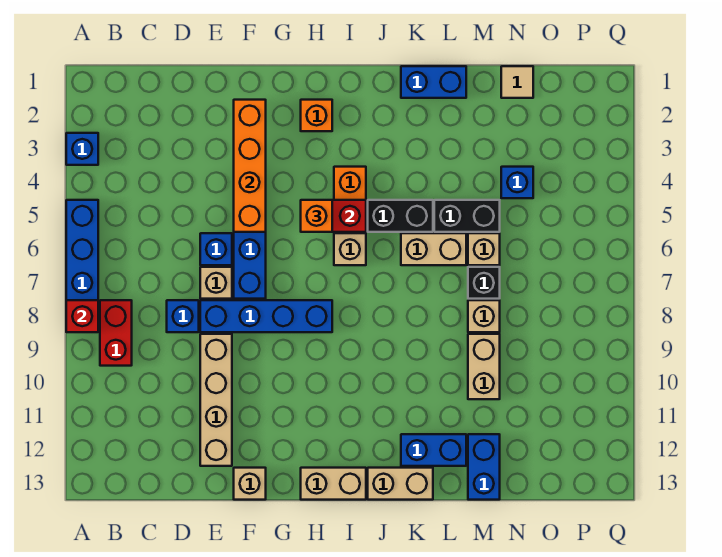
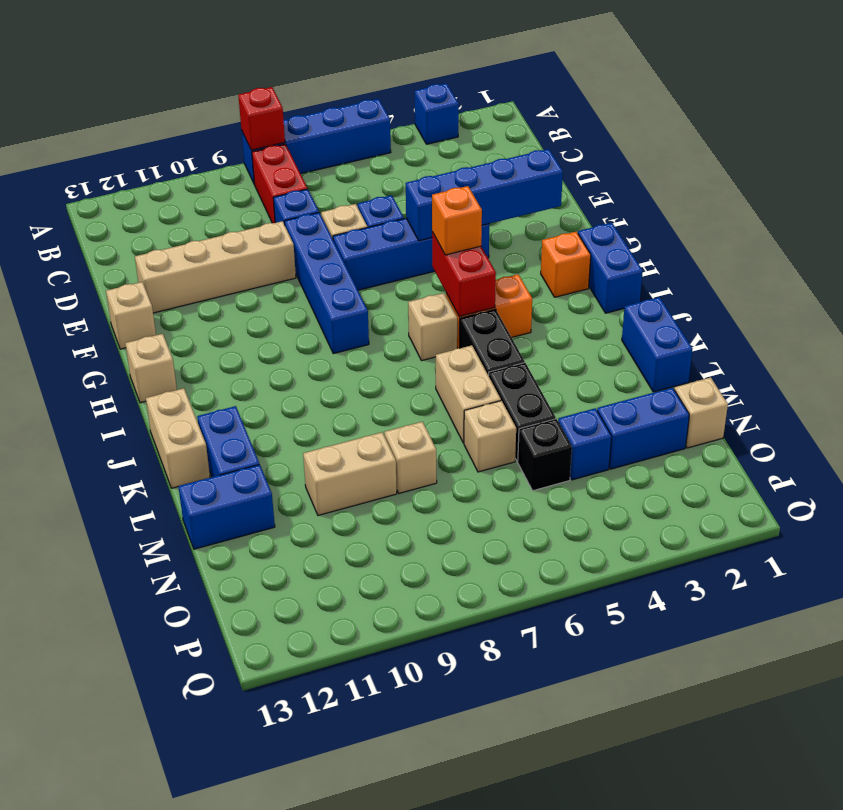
red 1x2 brick [100,300,132,366] -> red 1x2 brick turned to [252,144,307,223]
orange 1x4 brick [234,100,266,232] -> blue 1x4 brick [406,149,563,241]
none -> blue 1x2 brick [578,223,643,313]
tan 1x2 brick [301,468,366,500] -> tan 1x1 brick [125,334,177,403]
black 1x1 brick [468,267,500,299] -> black 1x1 brick moved to [518,419,572,491]
tan 1x1 tile [501,66,533,98] -> tan 1x1 brick [674,377,728,448]
none -> blue 1x2 brick [597,388,689,469]

